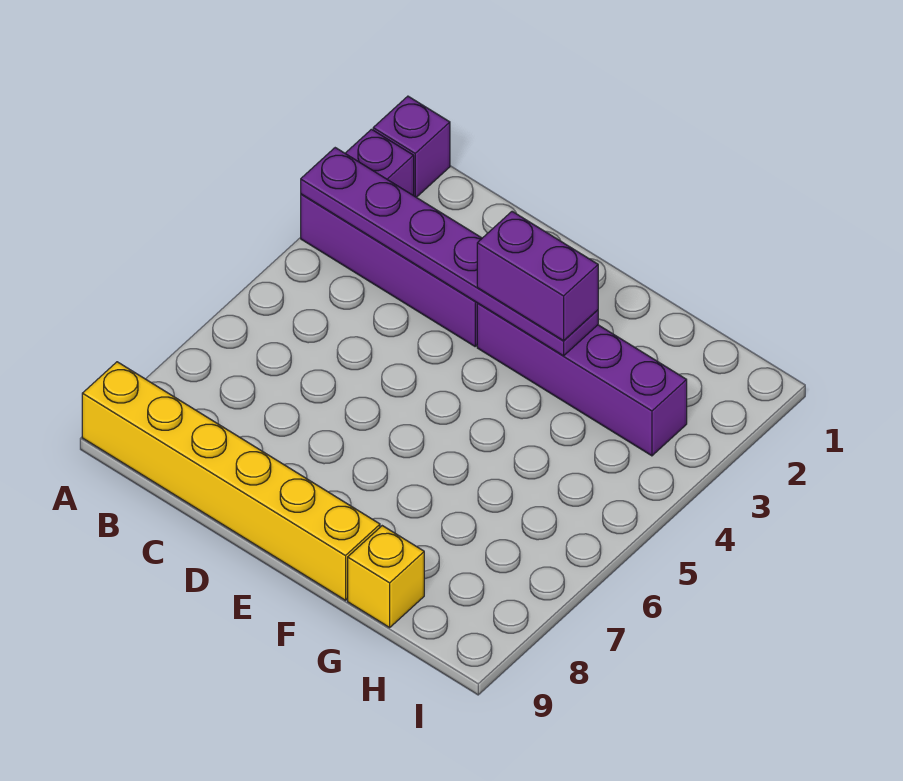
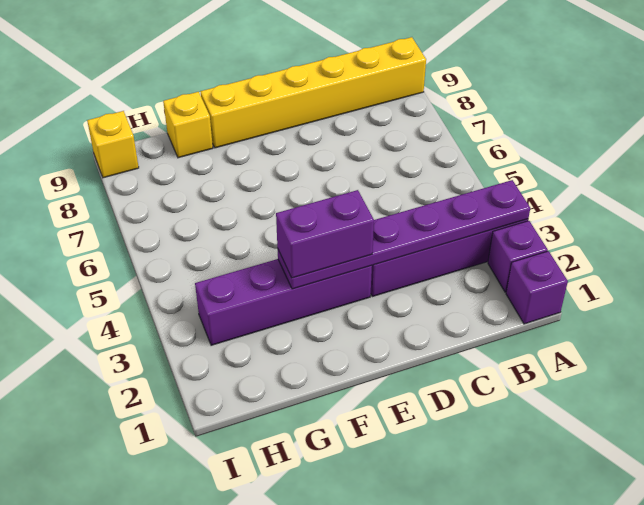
none -> yellow 1x1 brick [87,111,139,178]

